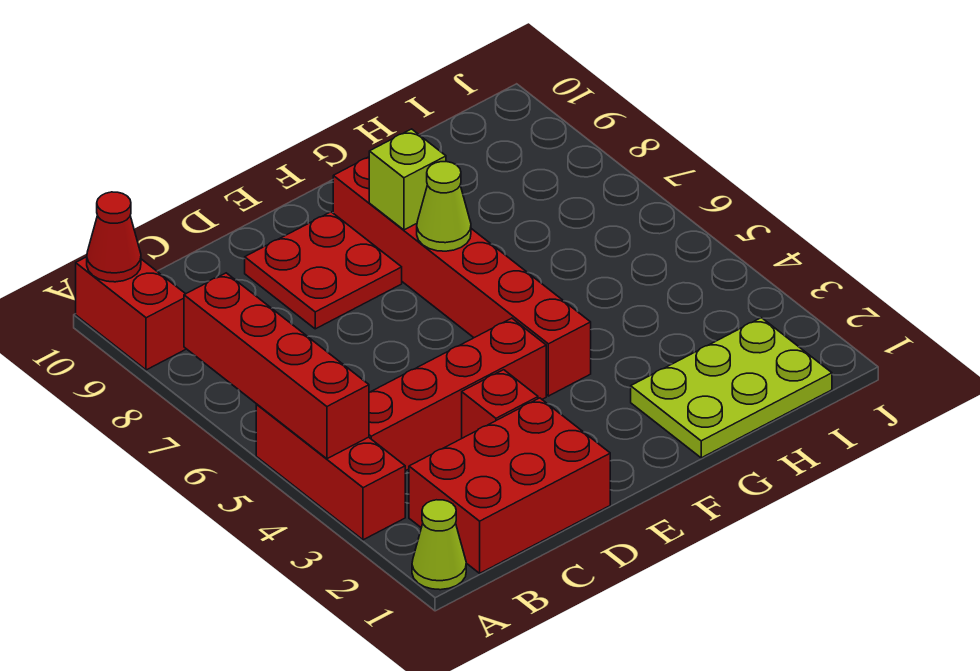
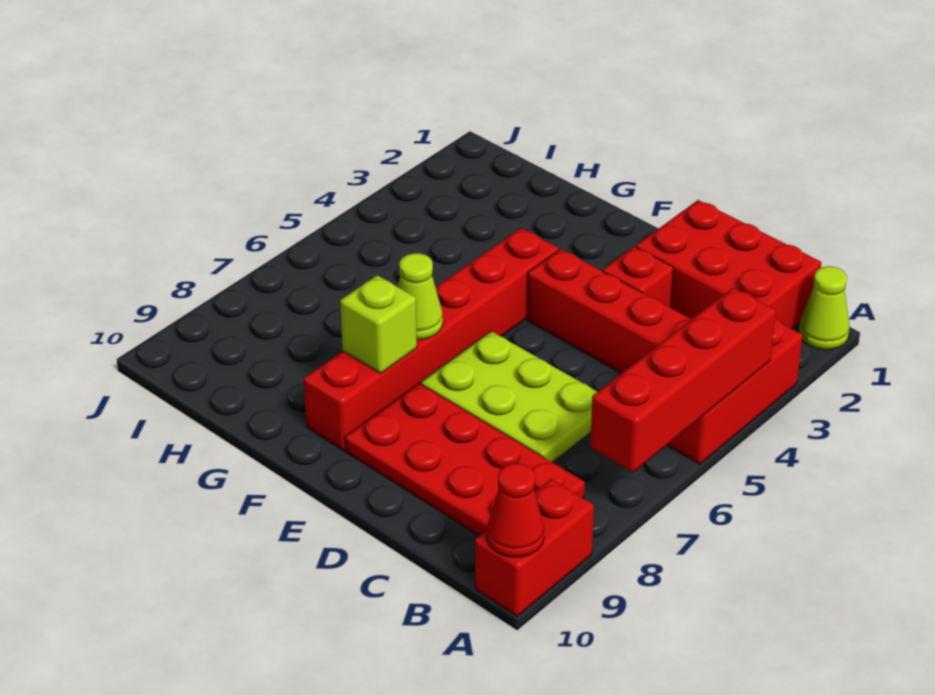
red 2x2 plate [245,212,402,329] -> red 2x4 plate [345,383,585,536]
lime 2x3 plate [631,318,832,458] -> lime 2x3 plate moved to [421,331,597,462]

